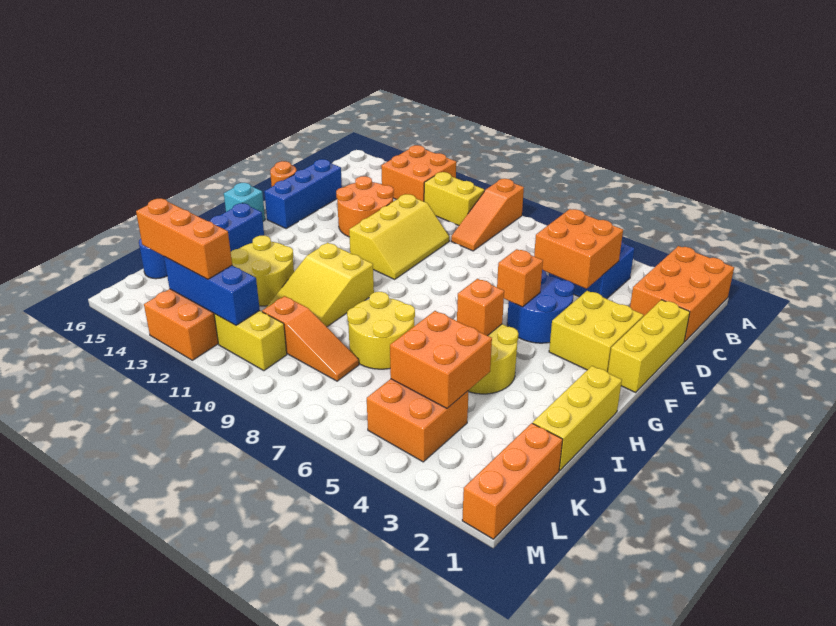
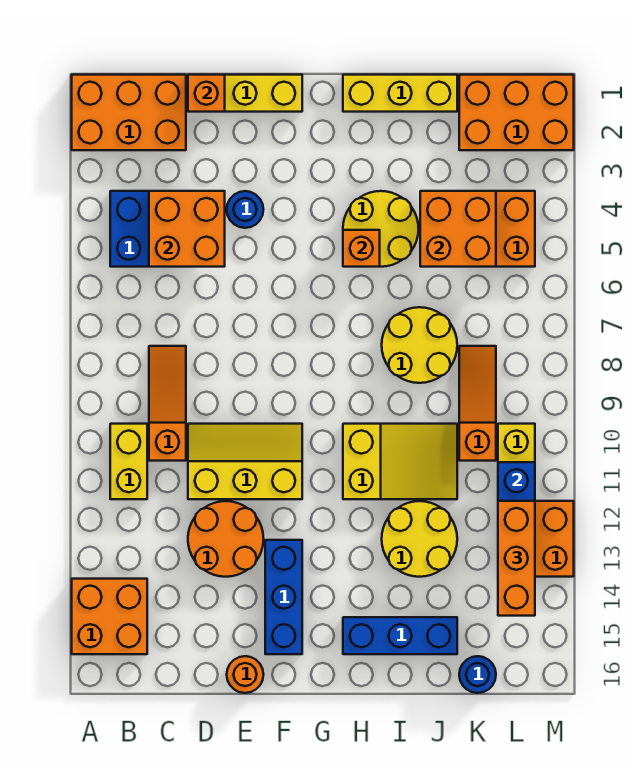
orange 1x3 slope [451,179,524,251] -> orange 1x3 slope turned to [149,346,186,461]
orange 2x2 brick [381,145,456,201] -> orange 2x2 brick moved to [72,579,147,654]
blue 1x3 brick [264,159,342,229] -> blue 1x3 brick turned to [265,540,302,654]
yellow 2x2 brick [549,291,644,372] -> none
blue 2x2 round brick [507,270,575,343] -> blue 1x1 round brick [227,191,263,228]
orange 1x1 brick [497,249,543,307] -> orange 1x1 brick moved to [188,75,225,112]
cyan 1x1 brick [224,183,265,221] -> none
orange 1x3 brick [462,423,563,539] -> orange 2x3 brick [459,75,574,150]

